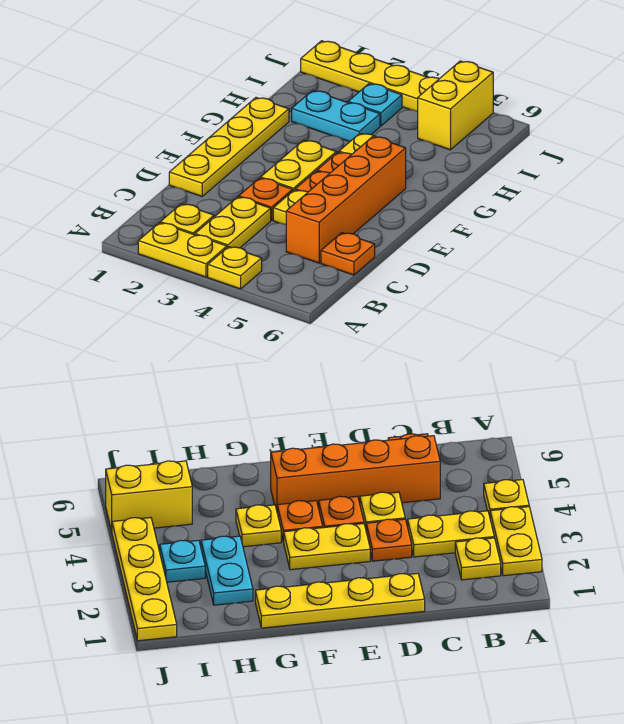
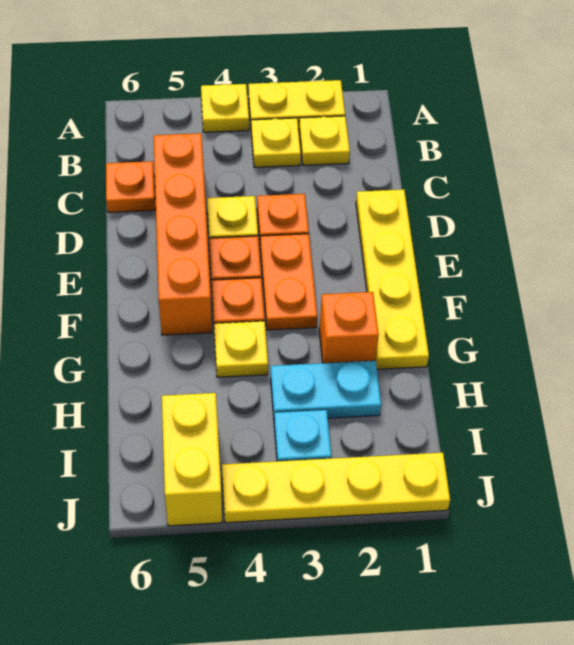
yellow 1x2 plate [195,197,271,248] -> yellow 1x1 plate [251,118,301,168]
yellow 1x2 plate [261,140,336,190] -> orange 1x2 plate [260,234,317,330]
none -> orange 1x1 brick [319,292,379,363]

